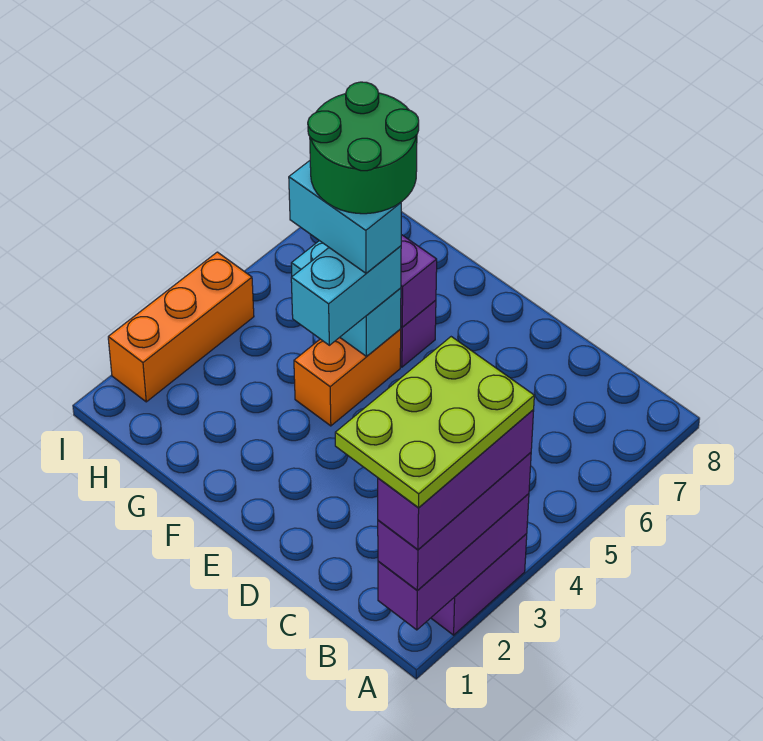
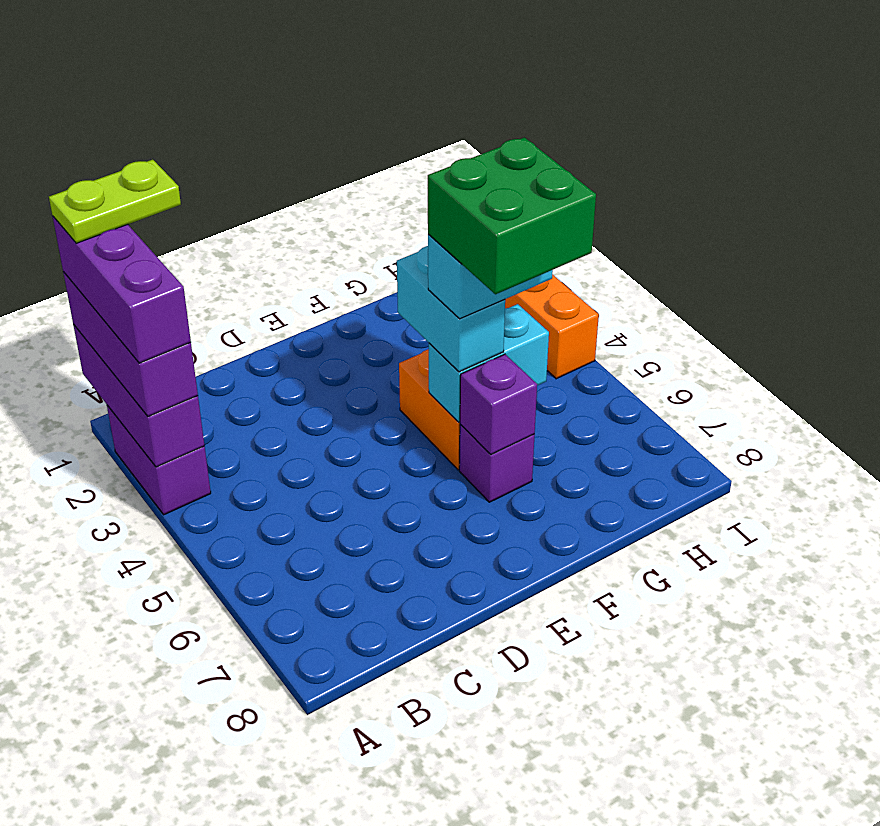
lime 2x3 plate [335,337,534,508] -> lime 1x2 plate [49,160,181,243]
green 2x2 round brick [308,82,419,214] -> green 2x2 brick [428,137,596,294]

